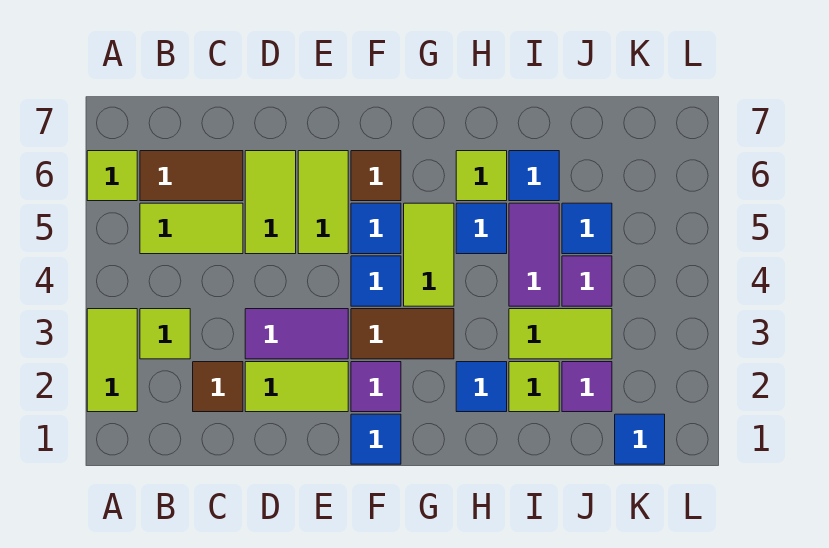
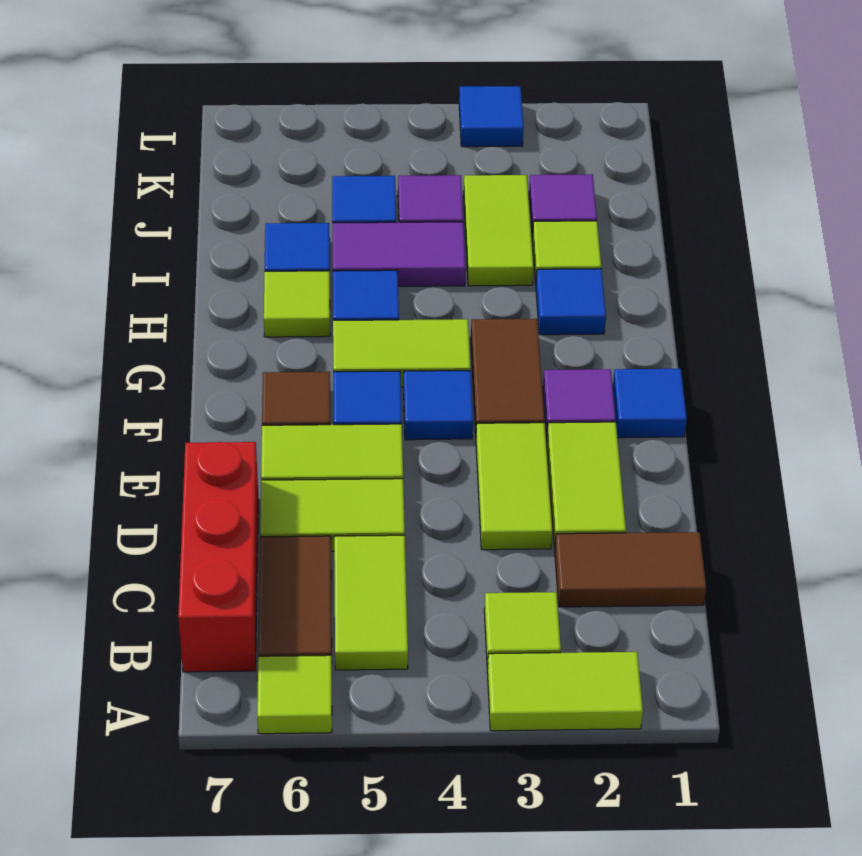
none -> red 1x3 brick [178,442,258,672]
brown 1x1 tile [193,362,243,412] -> brown 1x2 tile [555,532,706,607]
purple 1x2 tile [245,309,348,359] -> lime 1x2 tile [476,423,552,550]
blue 1x1 tile [615,414,665,464] -> blue 1x1 tile moved to [459,86,524,147]

